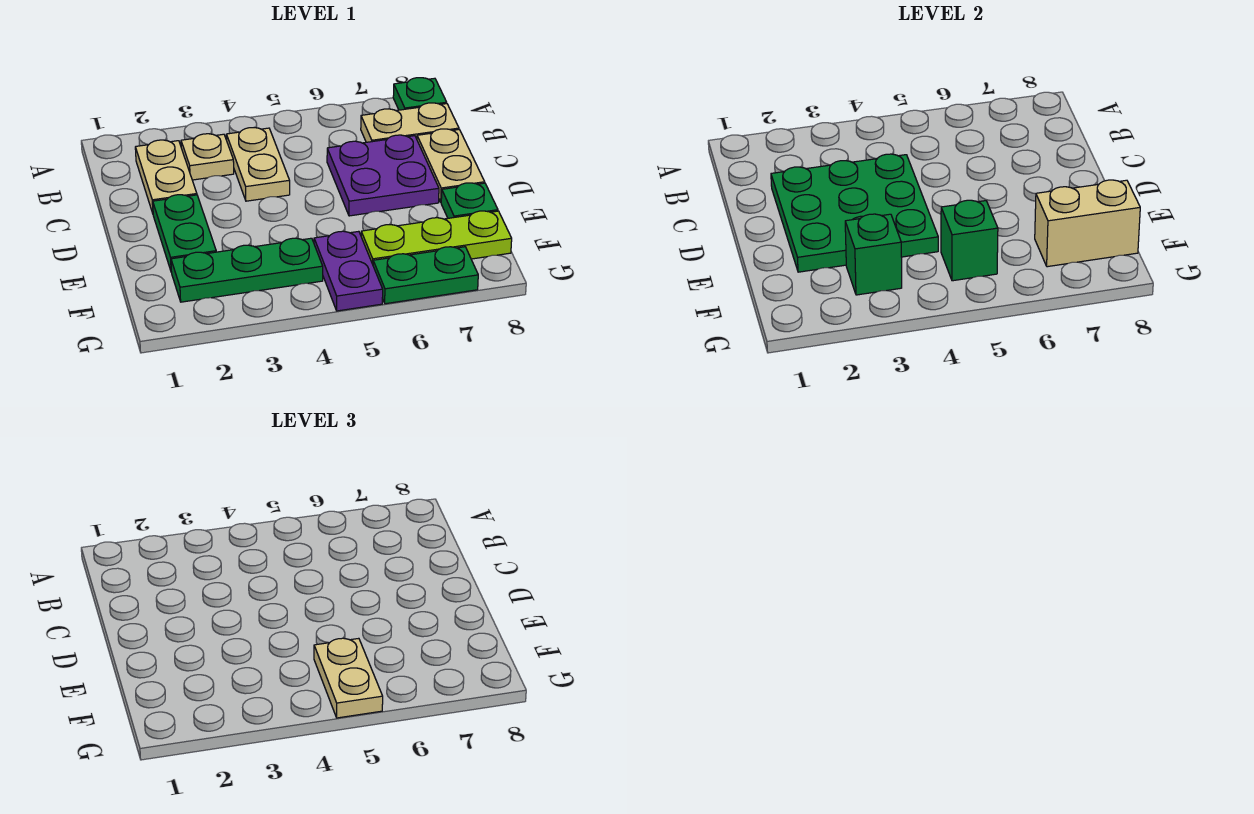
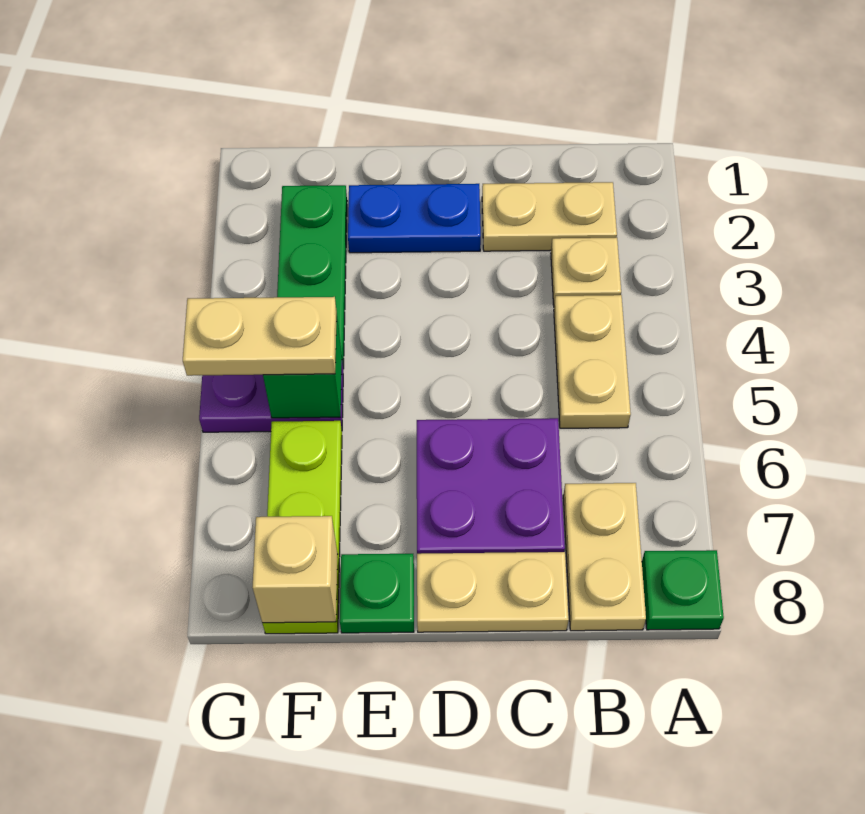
tan 1x2 plate [226,128,290,201] -> tan 1x2 plate turned to [554,295,631,428]
green 3x3 plate [771,154,938,272] -> none
green 1x2 plate [153,195,216,270] -> blue 1x2 plate [348,184,481,253]
green 1x1 brick [845,214,902,295] -> none
tan 1x2 brick [1035,180,1140,267] -> tan 1x1 brick [252,516,338,623]
green 1x2 plate [373,247,478,304] -> none

